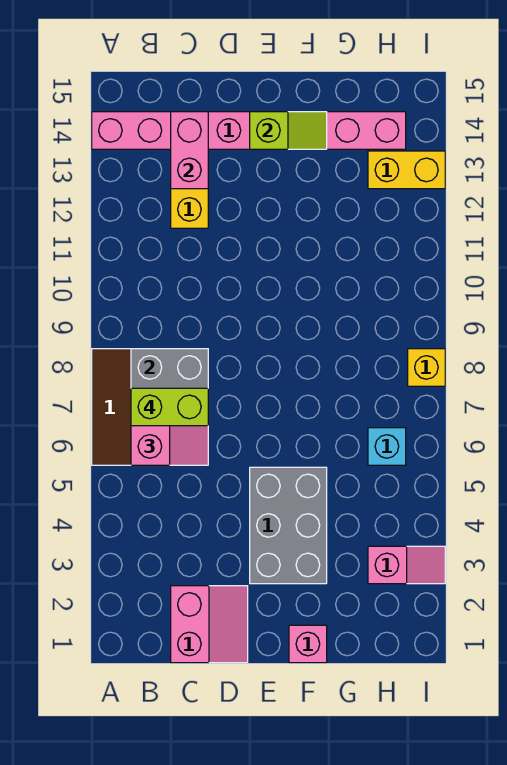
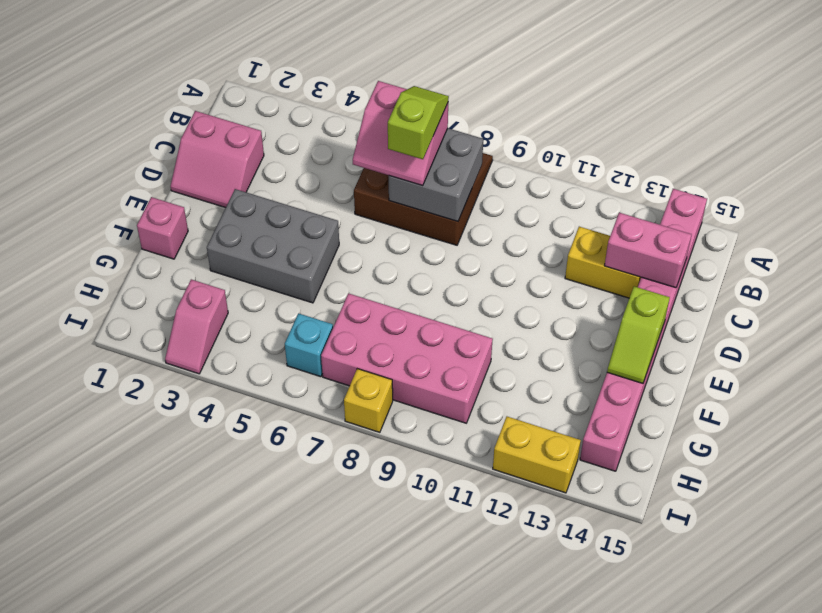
lime 1x2 brick [131,388,208,426] -> lime 1x2 slope [388,86,449,159]
none -> pink 2x4 brick [321,293,493,423]
yellow 1x2 brick [368,151,445,189] -> yellow 1x2 brick turned to [493,417,581,493]

